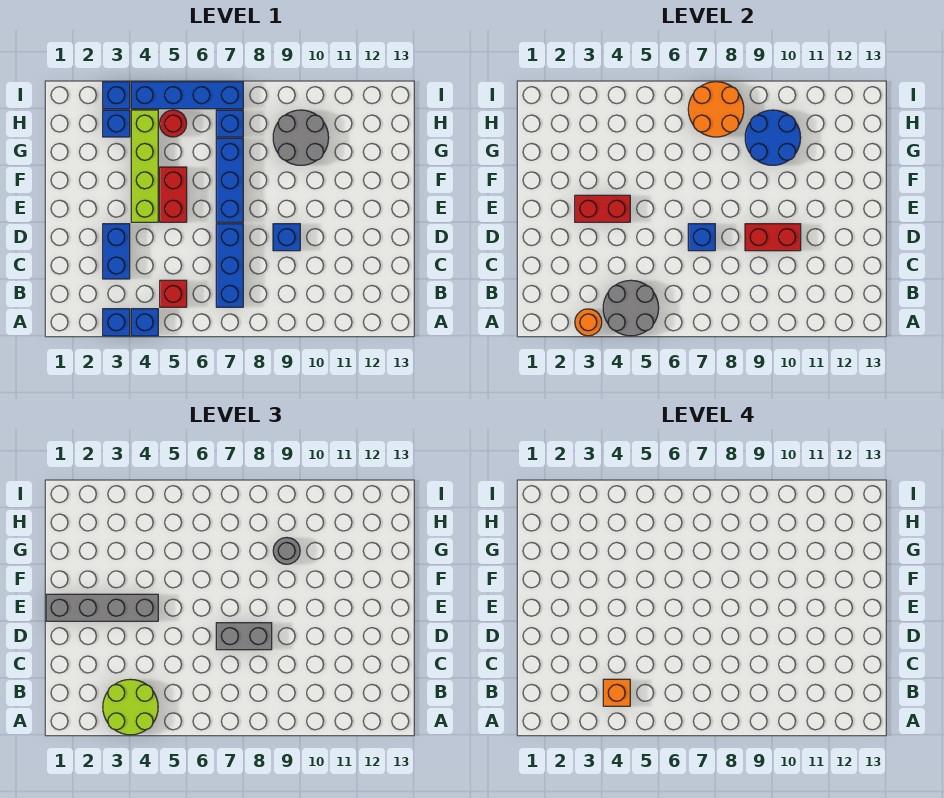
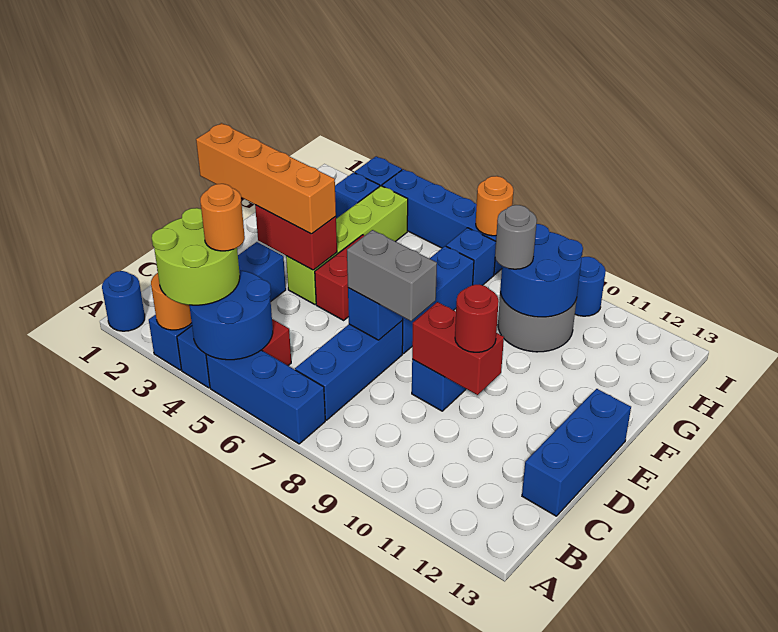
none -> blue 1x1 round brick [102,271,145,331]
grey 2x2 round brick [603,280,659,336] -> blue 2x2 round brick [189,270,273,360]
none -> blue 1x3 brick [206,350,325,444]
orange 1x1 brick [603,679,630,706] -> orange 1x1 round brick [200,184,245,251]
none -> blue 1x3 brick [522,389,631,516]
grey 1x4 brick [46,594,158,621] -> orange 1x4 brick [196,123,336,234]
red 1x1 round brick [160,110,187,137] -> red 1x1 round brick moved to [455,284,499,352]
orange 2x2 round brick [688,82,744,137] -> orange 1x1 round brick [476,176,513,236]
none -> blue 1x1 round brick [575,257,606,316]

